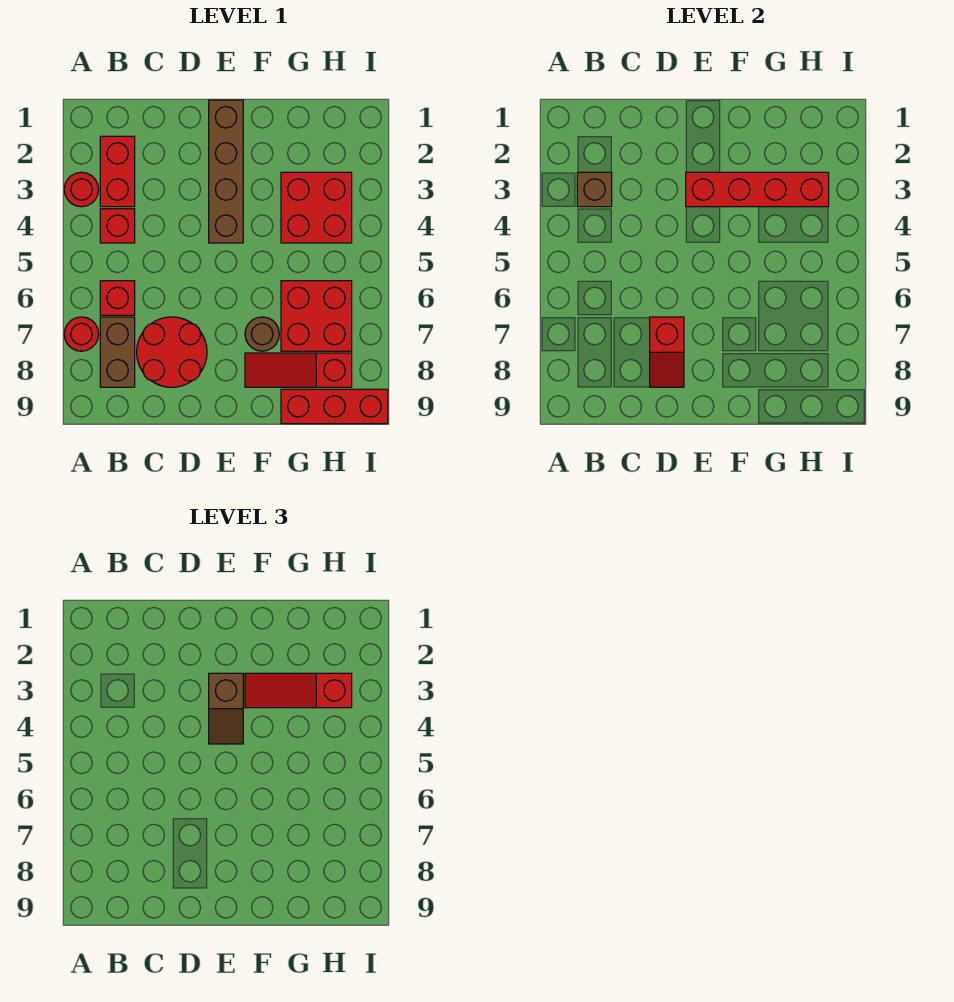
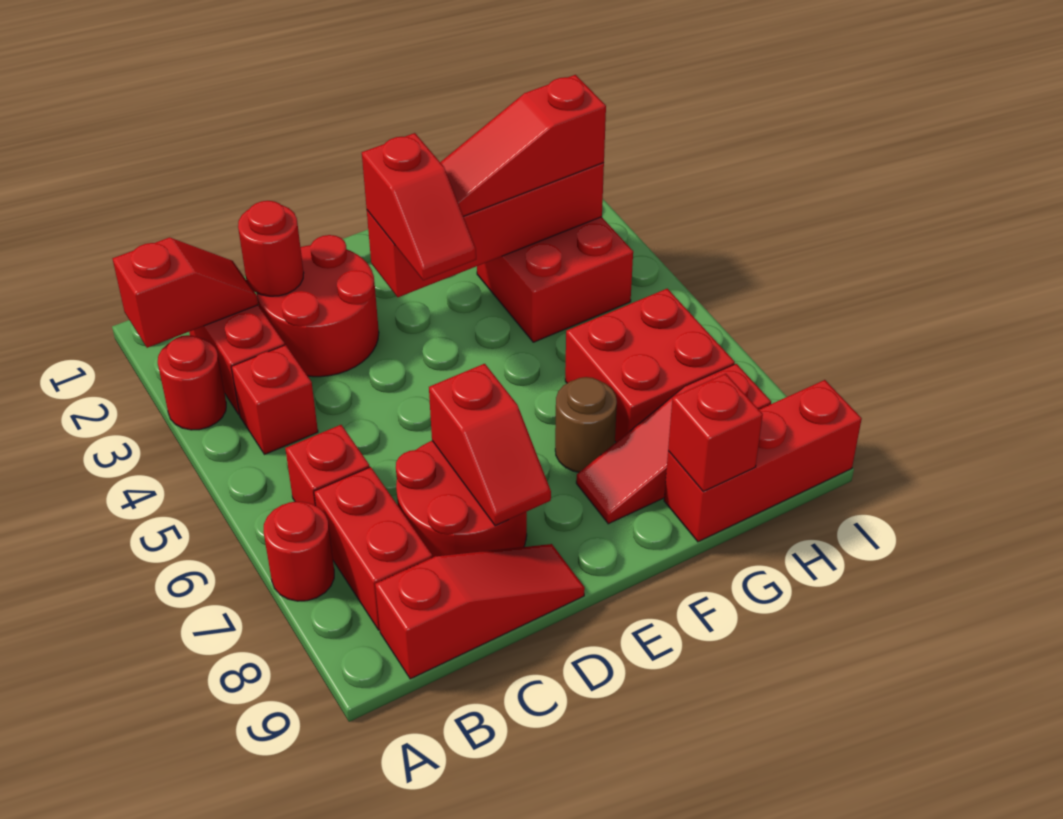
none -> red 1x2 slope [112,237,258,348]
brown 1x1 brick [577,172,612,207] -> none
brown 1x2 brick [100,317,135,387] -> red 1x2 brick [314,467,432,630]
none -> red 1x3 slope [375,544,585,679]
none -> red 2x2 round brick [257,235,379,377]
none -> red 1x1 round brick [238,201,304,296]
brown 1x4 brick [209,100,243,243] -> none
brown 1x2 slope [209,673,243,744] -> red 1x2 slope [362,133,476,280]
none -> red 1x1 brick [668,374,763,492]

